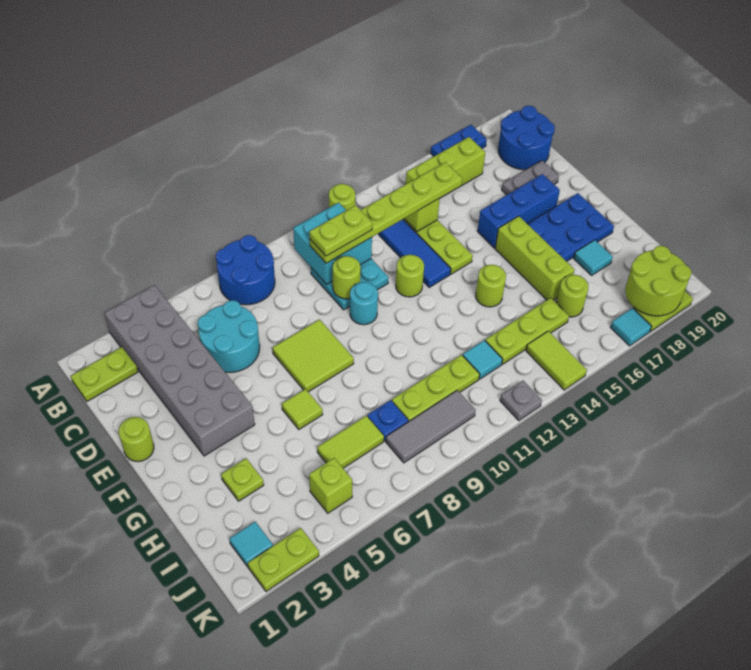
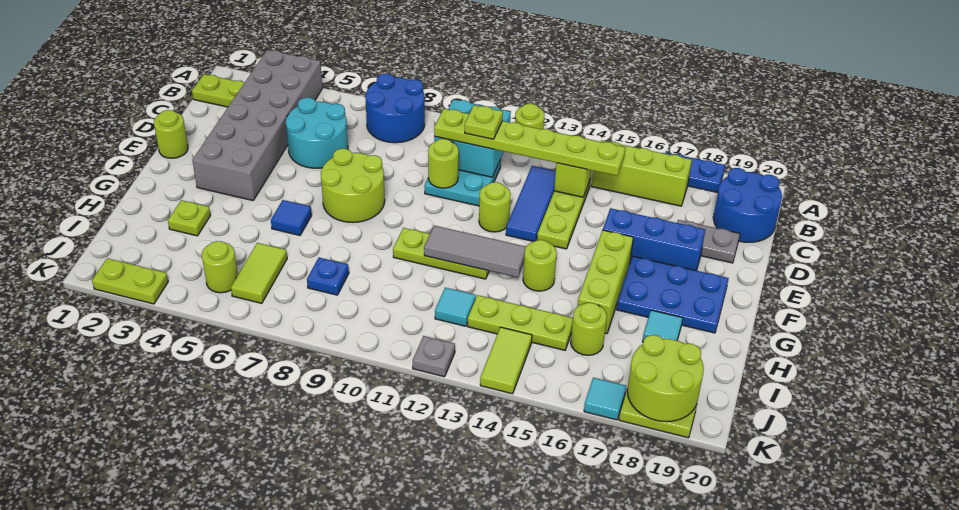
lime 1x2 plate [309,205,372,256] -> lime 1x1 plate [465,105,503,139]
lime 2x2 tile [272,319,354,392] -> lime 2x2 round brick [321,149,385,222]
cyan 1x1 round brick [350,282,378,325] -> none
lime 1x1 tile [282,389,323,429] -> blue 1x1 tile [271,200,312,235]
lime 1x2 tile [317,416,384,468] -> lime 1x2 tile turned to [231,243,287,303]
lime 1x3 plate [392,355,480,422] -> lime 1x3 plate moved to [393,228,489,279]
cyan 1x1 tile [229,522,273,567] -> none
lime 1x1 brick [309,458,352,513] -> lime 1x1 round brick [202,241,238,293]
grey 1x3 tile [386,390,476,463] -> grey 1x3 tile moved to [424,226,526,277]

